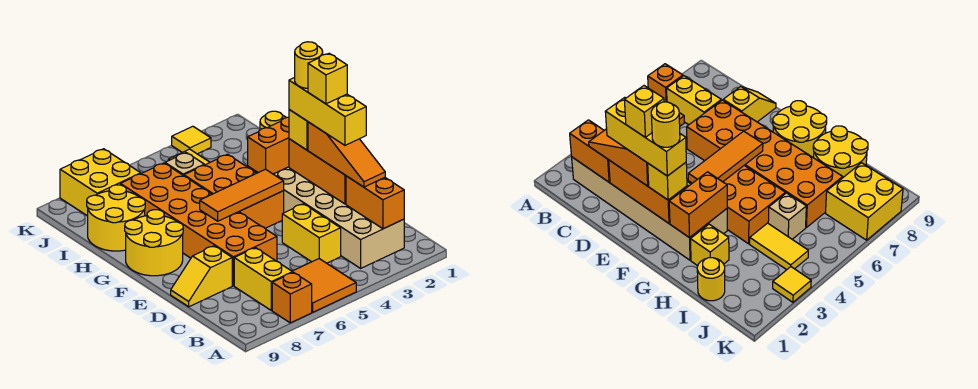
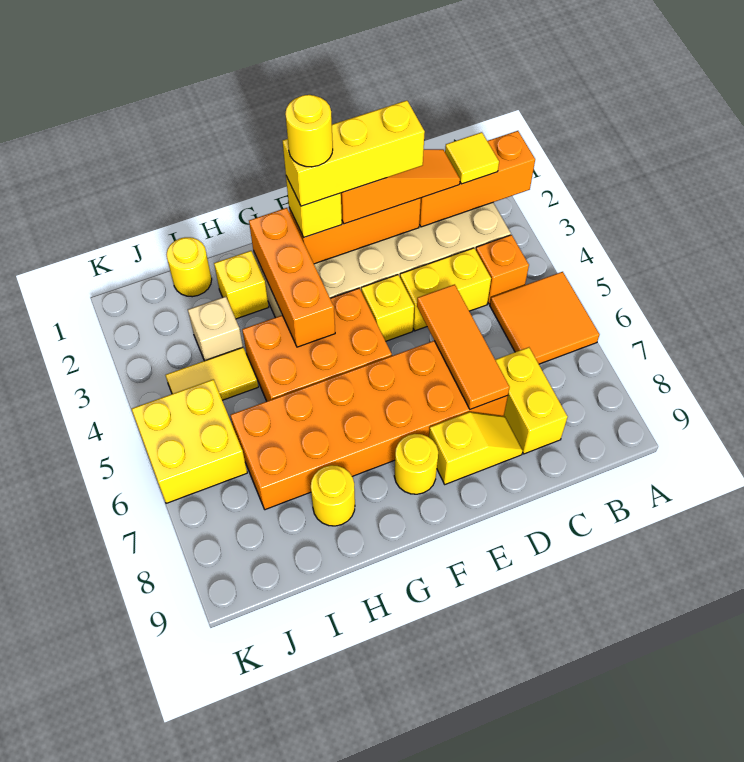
orange 1x1 brick [272,272,312,323] -> orange 1x1 brick moved to [476,235,529,304]
orange 1x2 brick [346,176,404,229] -> orange 1x3 brick [419,131,535,227]
yellow 1x2 brick [234,248,293,310] -> yellow 1x2 brick turned to [496,347,568,454]
yellow 1x2 slope [171,246,232,307] -> yellow 1x2 slope turned to [429,412,523,484]
yellow 1x1 brick [308,53,347,104] -> yellow 1x1 brick moved to [361,275,414,341]
orange 1x3 tile [200,169,284,221] -> orange 1x3 tile moved to [417,284,510,409]
yellow 2x2 round brick [125,210,183,276] -> yellow 1x1 round brick [394,434,438,494]
orange 1x2 brick [248,117,289,174] -> orange 1x3 brick [249,208,335,347]
yellow 2x2 round brick [87,185,145,251] -> yellow 1x1 round brick [311,465,355,526]
tan 1x1 brick [165,153,204,176] -> tan 1x1 brick moved to [188,296,243,361]
yellow 2x2 brick [60,149,141,216] -> yellow 2x2 brick moved to [132,379,247,503]
yellow 1x1 tile [172,126,211,154] -> yellow 1x1 tile moved to [445,132,499,184]

